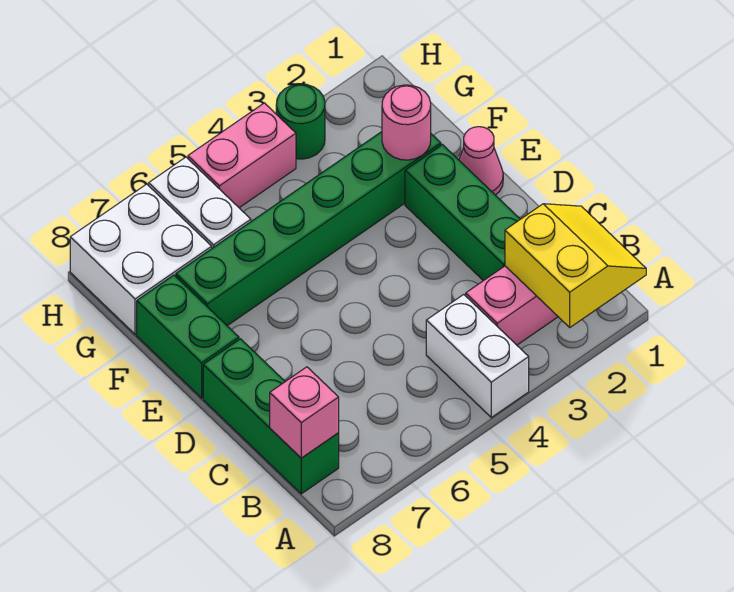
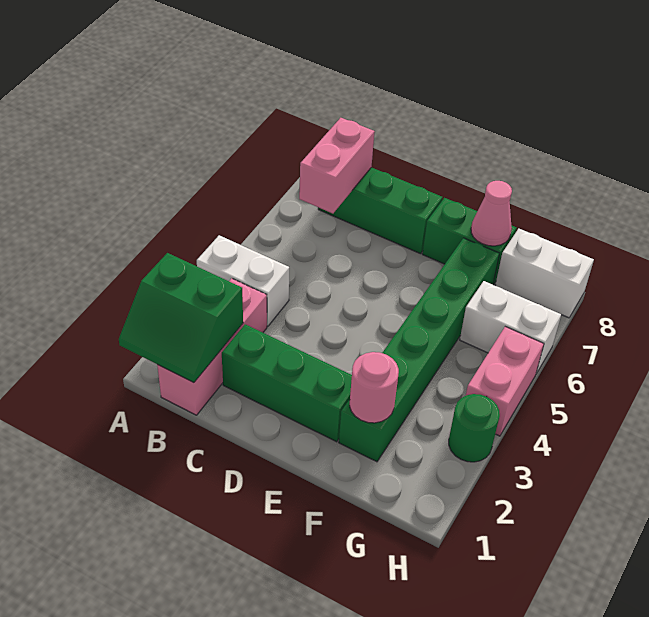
yellow 2x2 slope [505,204,646,327] -> green 2x2 slope [119,253,243,383]
pink 1x1 brick [270,367,339,458] -> pink 1x2 brick [299,118,375,213]
pink 1x1 cone [459,127,503,195] -> pink 1x1 cone moved to [471,181,512,246]
white 2x2 brick [70,184,212,334] -> white 1x2 brick [495,229,594,318]

